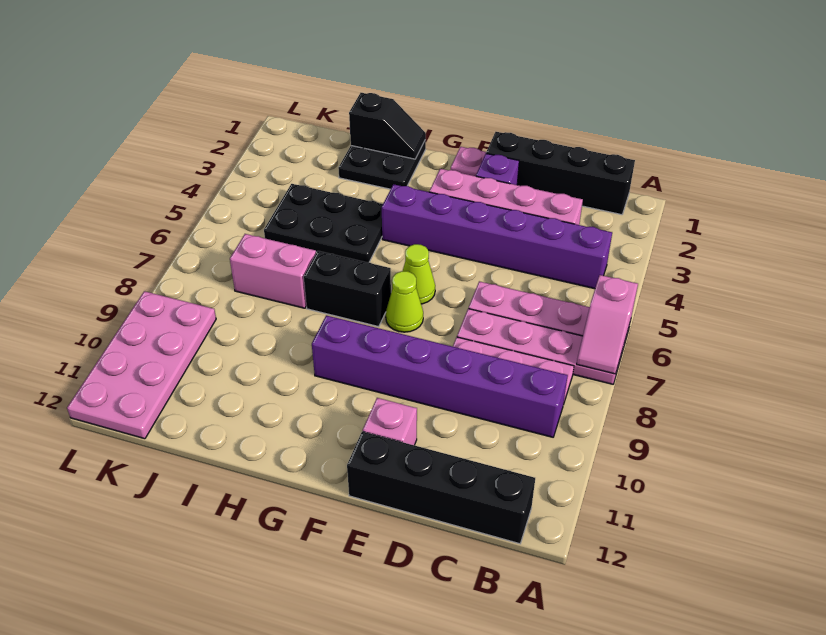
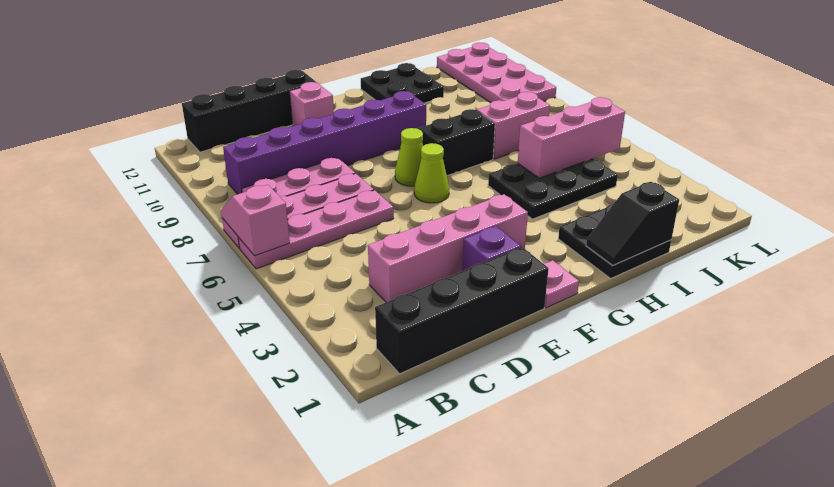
purple 1x6 brick [382,184,612,289] -> none
none -> black 2x2 plate [361,63,444,103]
none -> pink 1x3 brick [518,97,625,178]

